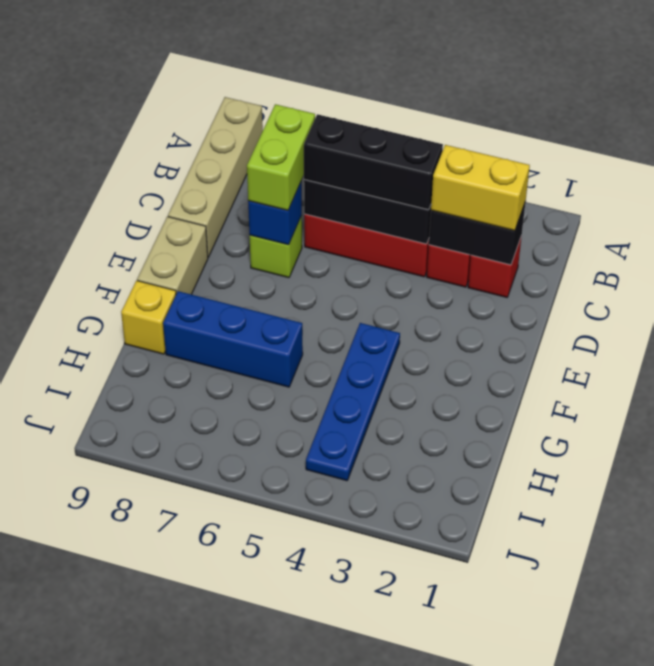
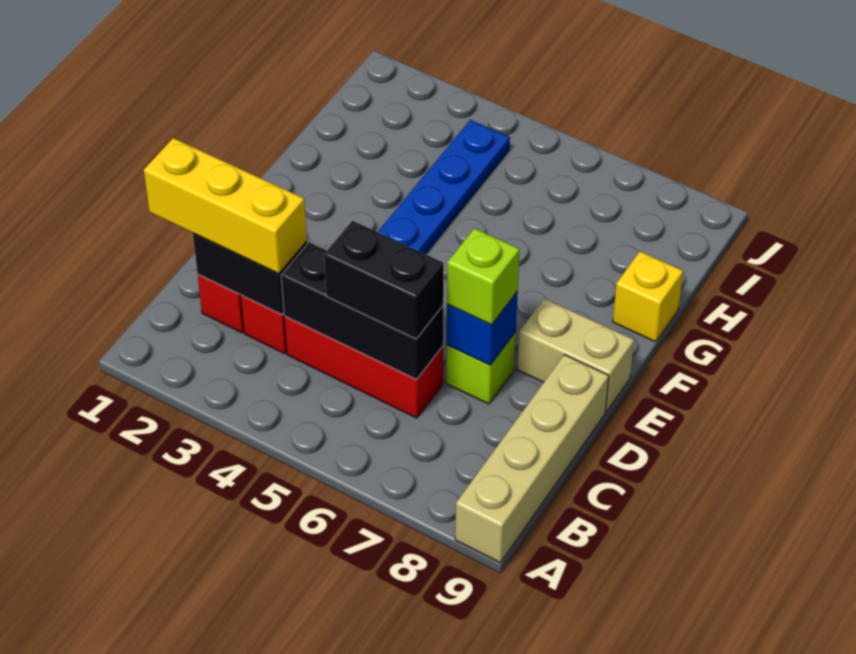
yellow 1x2 brick [431,145,530,231] -> yellow 1x3 brick [144,138,307,274]
black 1x3 brick [304,114,443,210] -> black 1x2 brick [324,221,444,339]
lime 1x2 brick [247,104,315,211] -> lime 1x1 brick [447,228,520,325]
tan 1x2 brick [137,217,208,294] -> tan 1x2 brick turned to [517,298,634,412]
blue 1x3 brick [163,291,303,387] -> none

